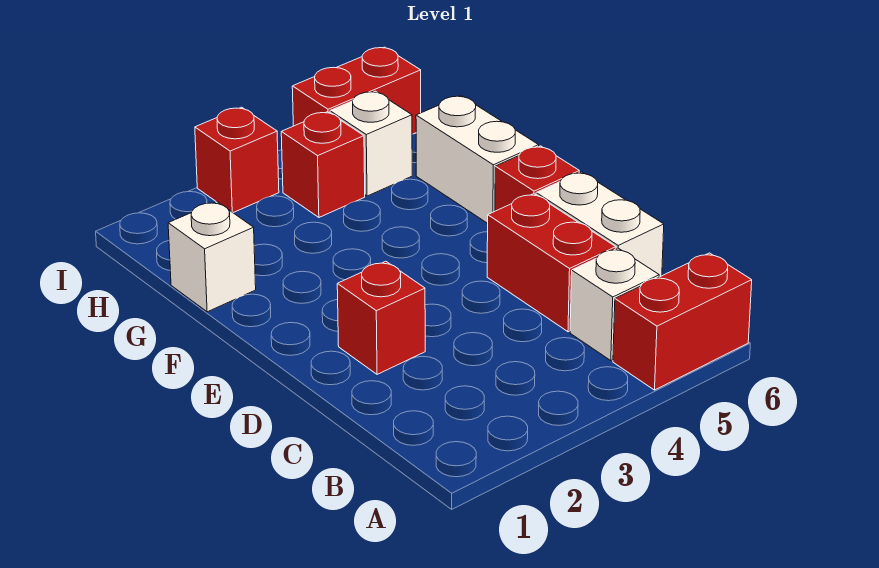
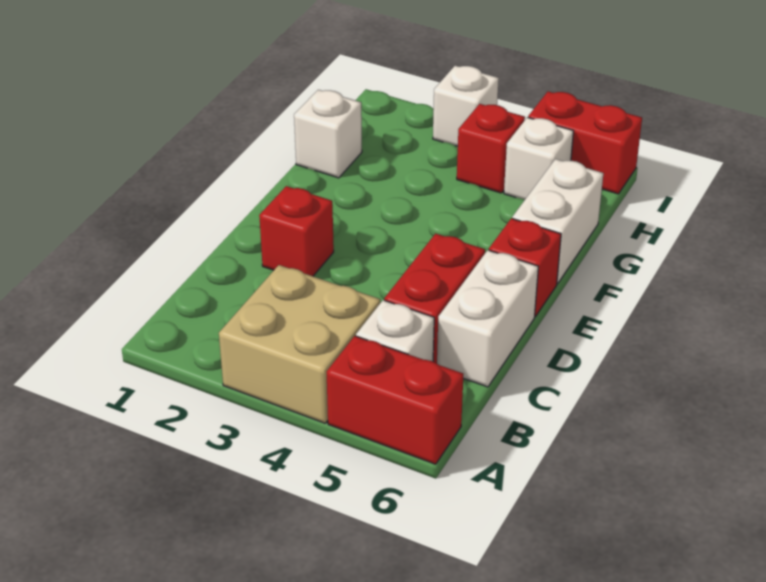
none -> tan 2x2 brick [219,265,380,423]
red 1x1 brick [195,107,279,213] -> white 1x1 brick [433,66,499,146]

